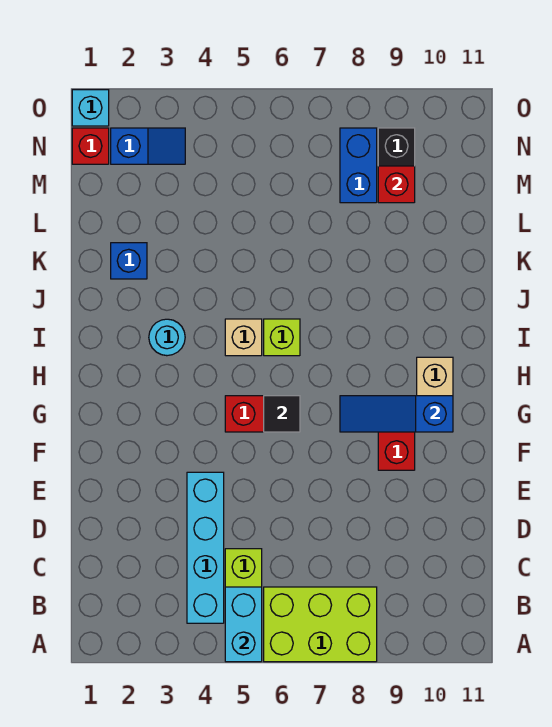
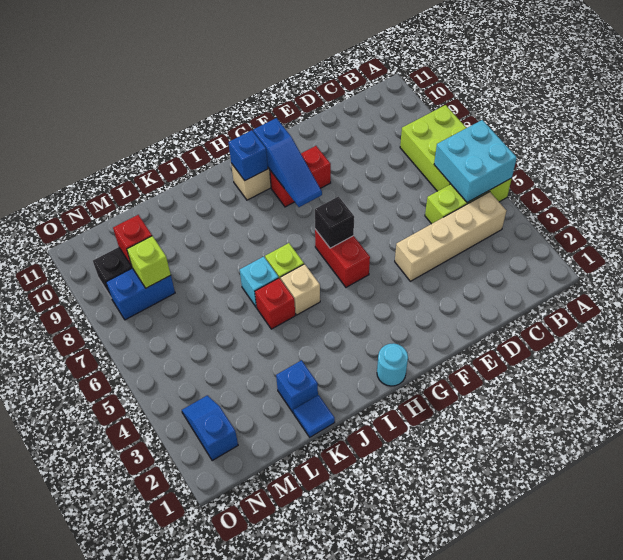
cyan 1x2 brick [225,587,262,662] -> cyan 2x2 brick [434,120,517,202]
cyan 1x4 brick [187,472,224,623] -> tan 1x4 brick [395,192,506,281]
black 1x1 tile [264,396,300,432] -> black 1x1 brick [315,196,354,248]
none -> blue 1x1 brick [229,130,268,181]
cyan 1x1 round brick [149,319,185,356] -> cyan 1x1 round brick moved to [377,343,408,386]
none -> blue 1x1 tile [294,395,335,437]
none -> lime 1x1 brick [127,236,171,288]
red 1x1 brick [72,128,109,164] -> red 1x1 brick moved to [255,278,295,329]
cyan 1x1 brick [72,90,109,126] -> cyan 1x1 brick moved to [240,257,279,307]

